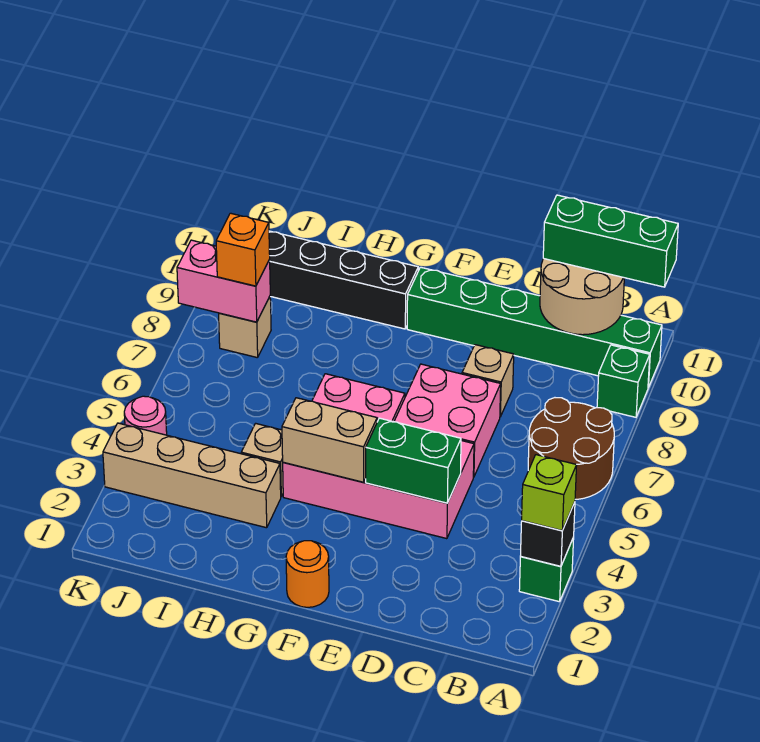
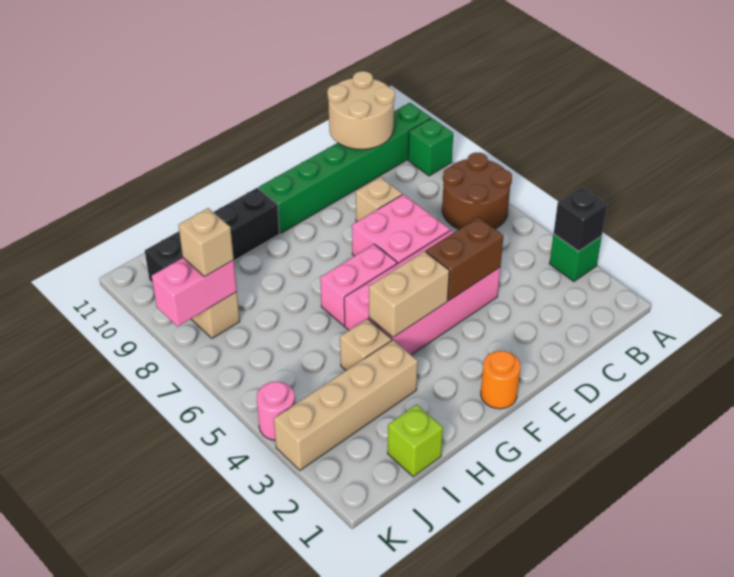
lime 1x1 brick [522,455,577,530] -> lime 1x1 brick moved to [388,405,443,477]
green 1x3 brick [543,195,678,287] -> none
green 1x2 brick [366,418,461,503] -> brown 1x2 brick [426,217,504,300]
orange 1x1 brick [216,213,270,286] -> tan 1x1 brick [178,208,234,277]

